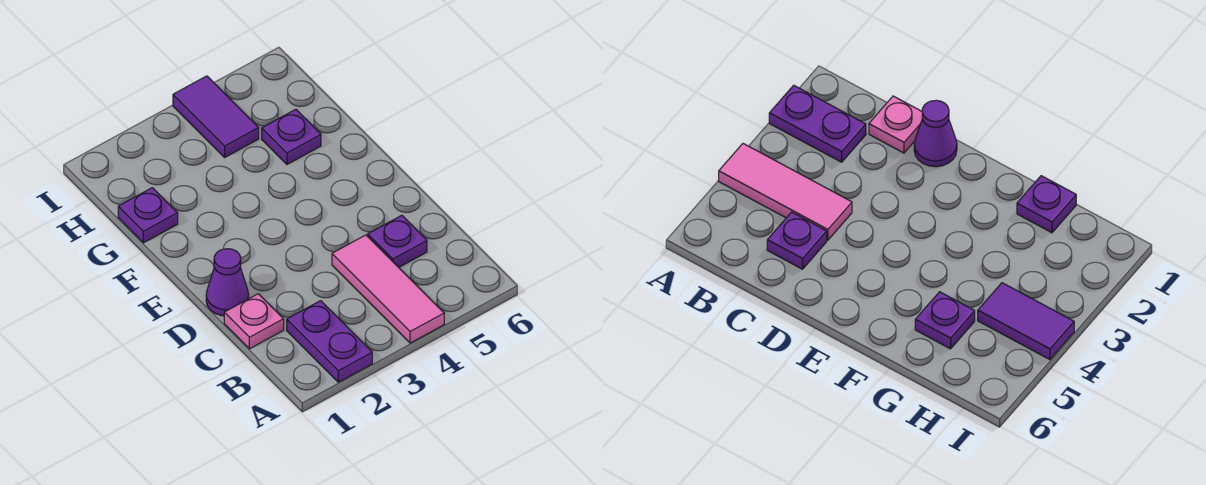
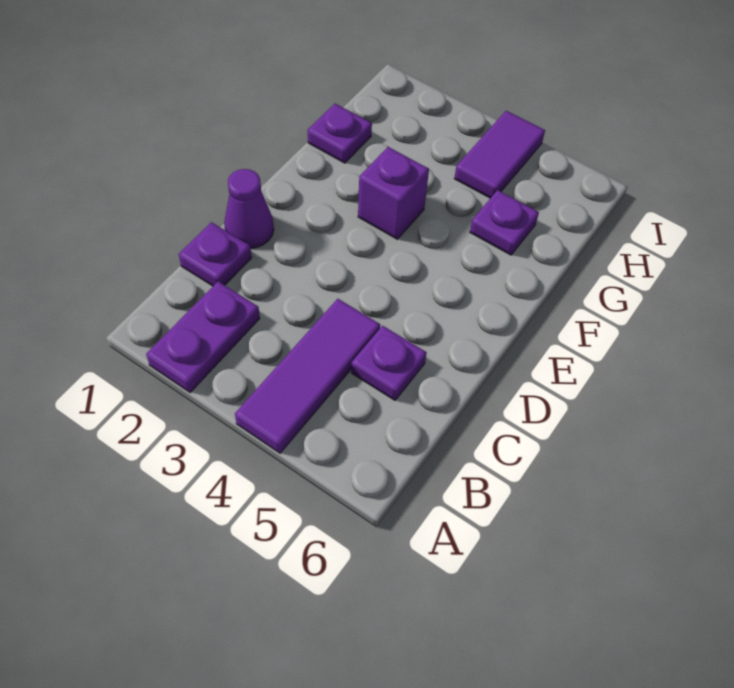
pink 1x3 tile [332,235,444,343] -> purple 1x3 tile [235,299,380,453]
pink 1x1 plate [224,294,284,349] -> purple 1x1 plate [179,222,252,286]
none -> purple 1x1 brick [358,147,429,239]

